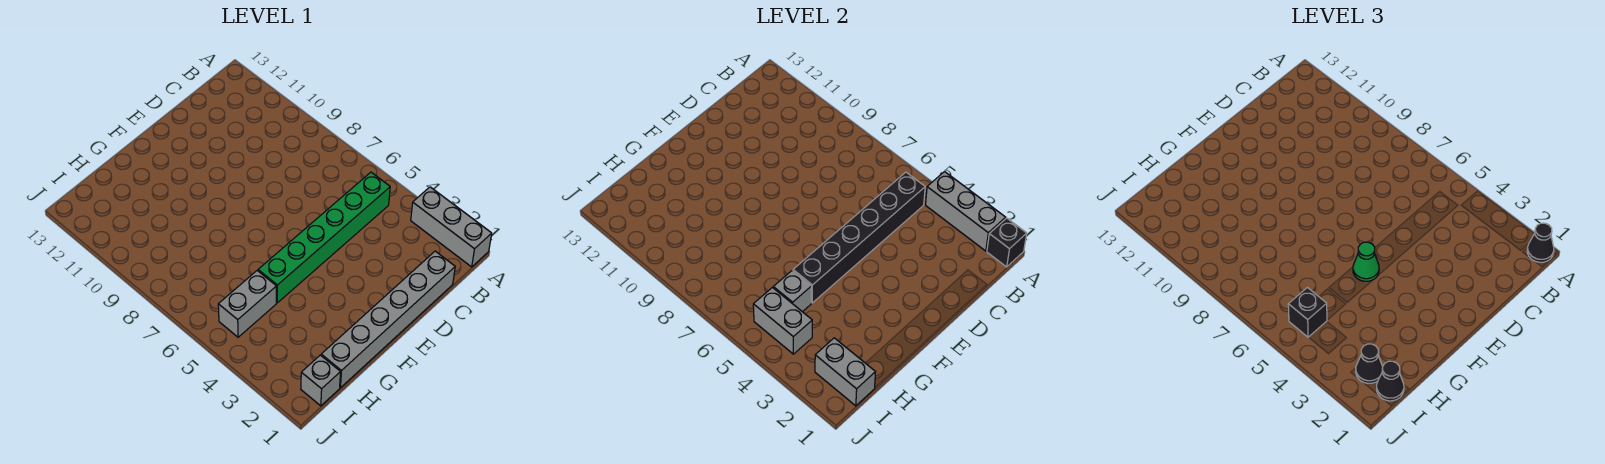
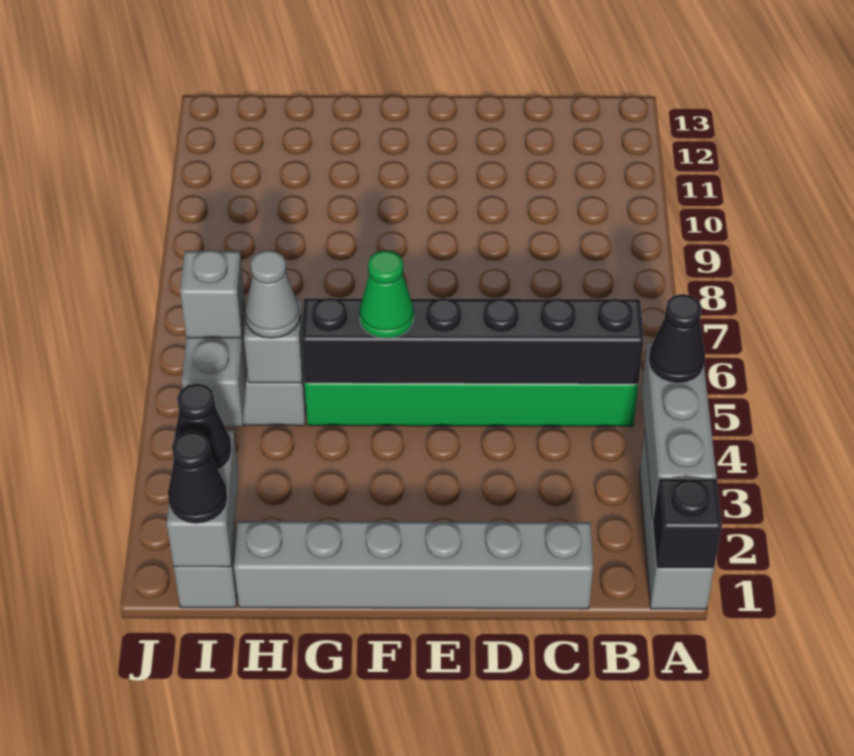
black 1x1 cone [1527,223,1554,262] -> black 1x1 cone moved to [649,294,705,383]
none -> grey 1x1 cone [245,250,300,338]
black 1x1 brick [1288,288,1327,337] -> grey 1x1 brick [180,250,245,338]

